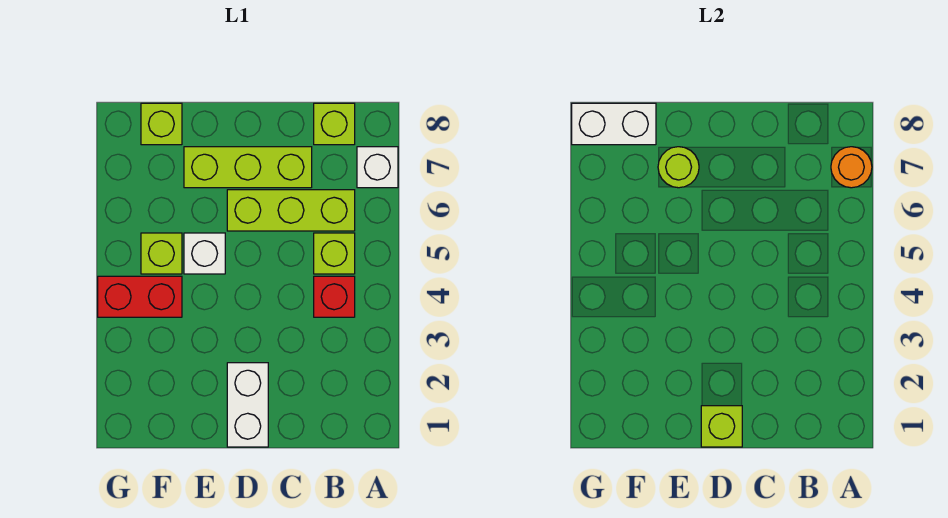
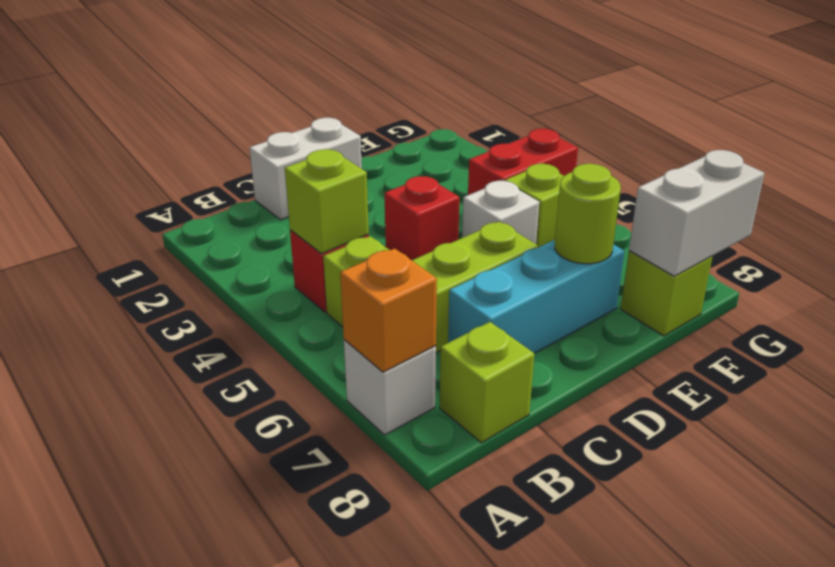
orange 1x1 round brick [831,147,872,188] -> orange 1x1 brick [340,248,437,372]
lime 1x3 brick [184,147,312,188] -> cyan 1x3 brick [448,240,625,353]
white 1x2 brick [227,363,268,447] -> white 1x2 brick turned to [249,118,362,220]
lime 1x1 brick [701,406,742,447] -> lime 1x1 brick moved to [285,149,369,254]
none -> red 1x1 brick [385,176,460,260]

